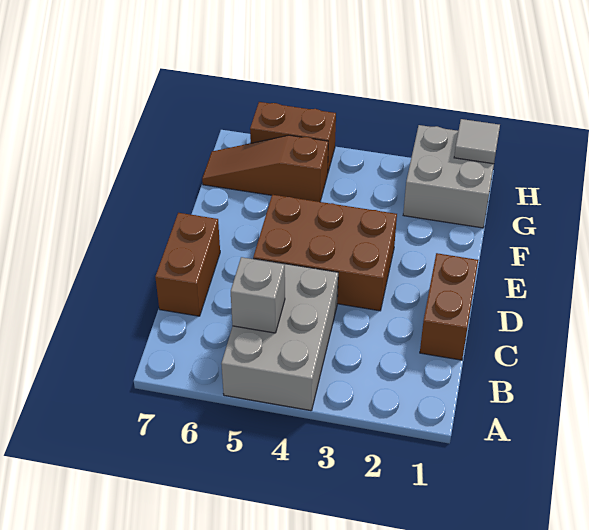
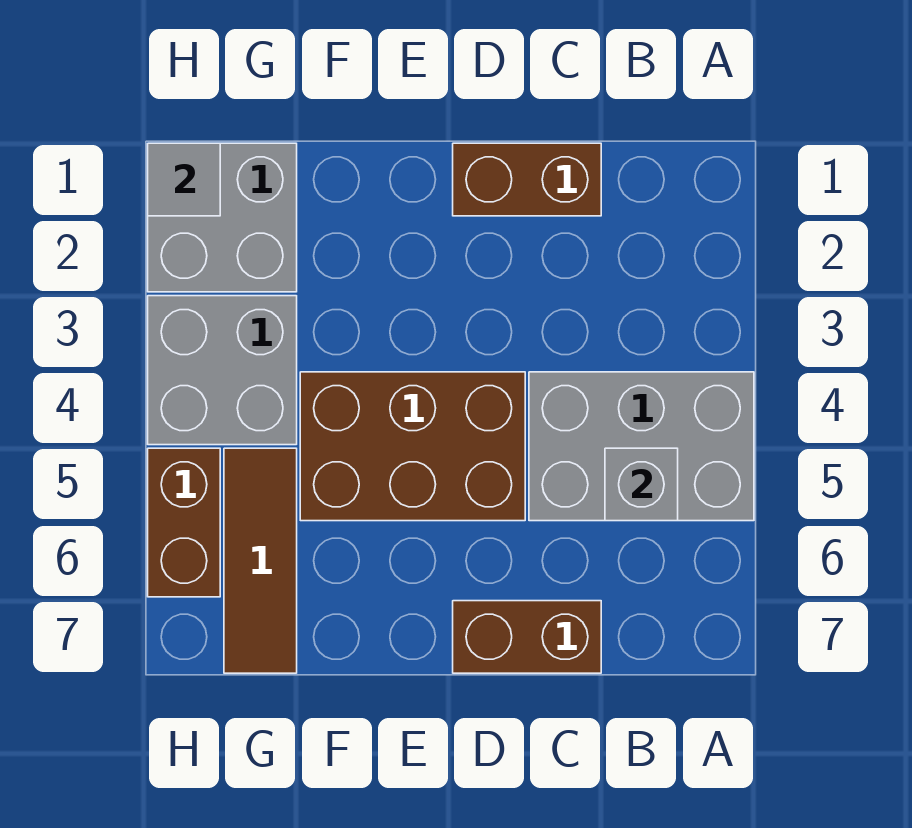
brown 2x3 brick [253,195,397,311] -> brown 2x3 brick turned to [300,372,525,521]
none -> grey 2x2 brick [148,296,297,445]
brown 1x3 slope [202,135,328,202] -> brown 1x3 tile [224,448,297,673]

